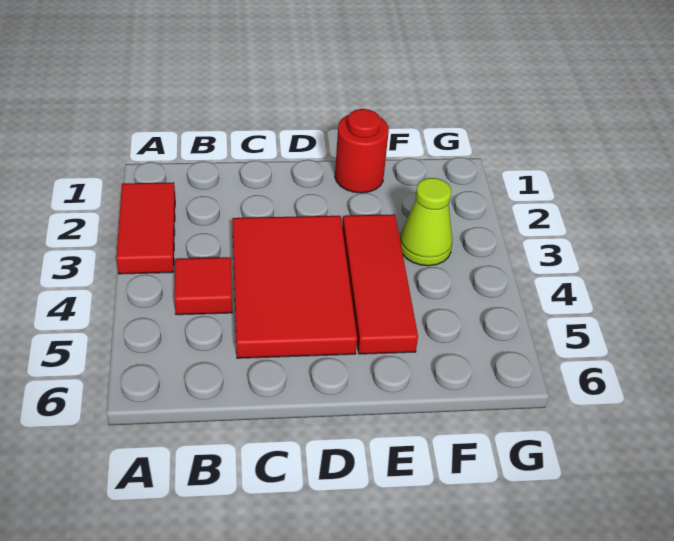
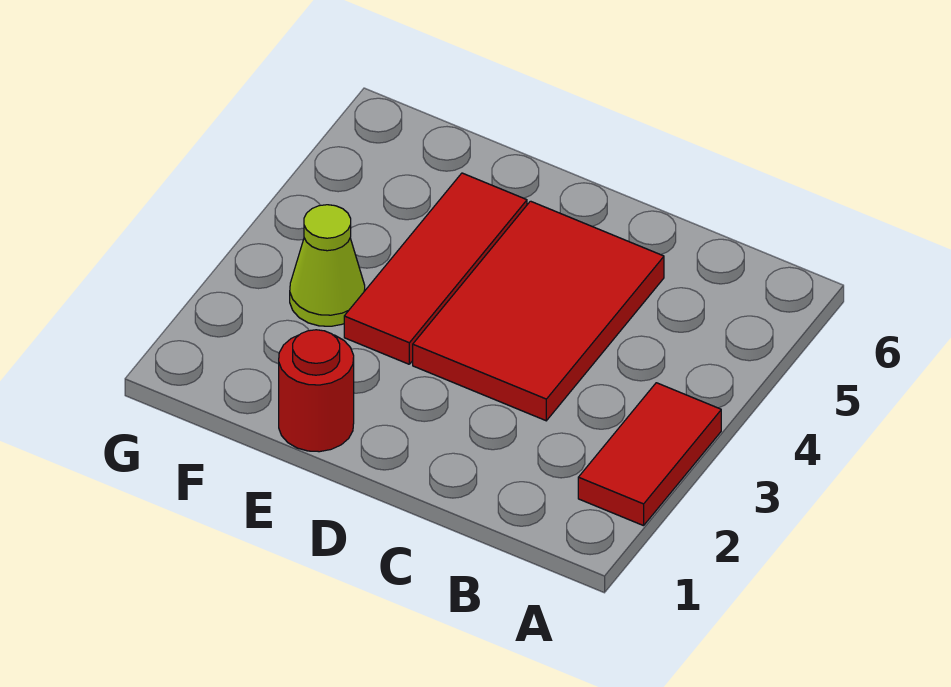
red 1x1 tile [174,257,232,315] -> none

